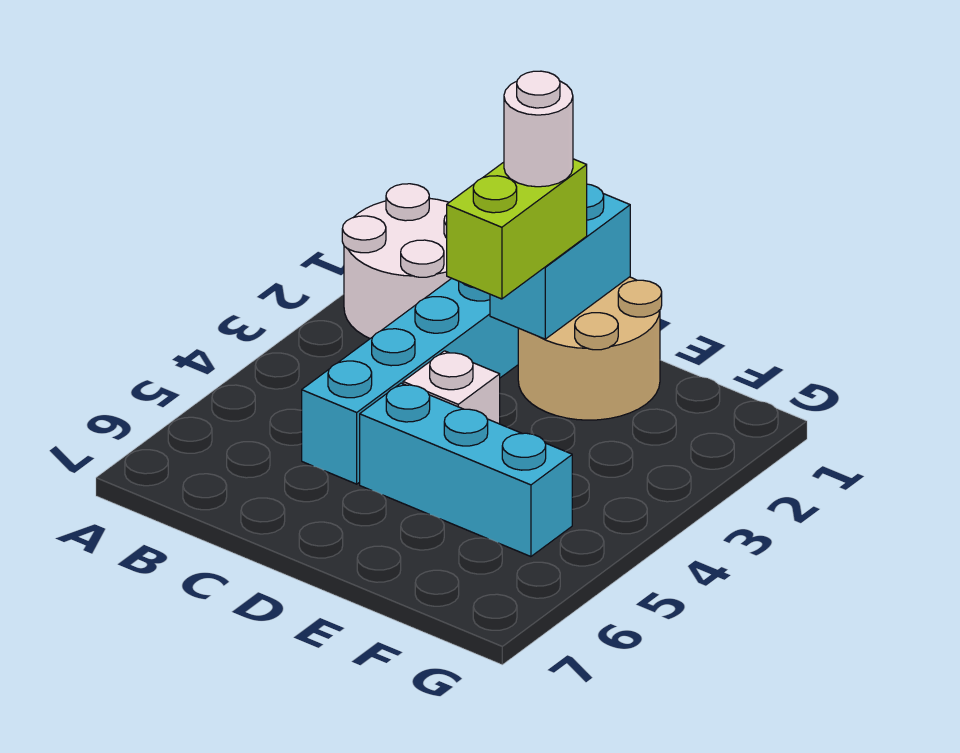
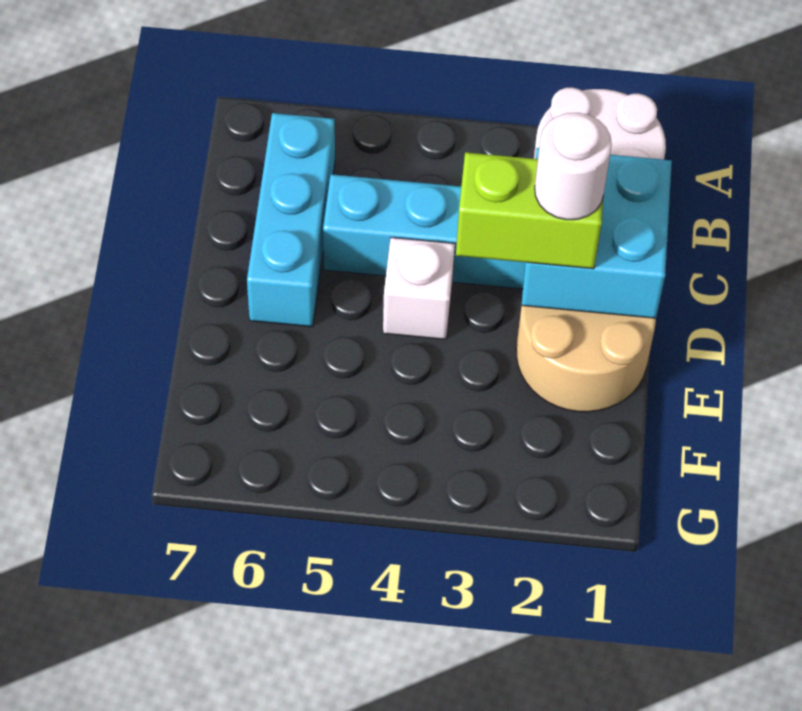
cyan 1x2 brick [490,184,630,339] -> cyan 2x2 brick [522,148,672,318]
cyan 1x3 brick [360,383,572,557] -> cyan 1x3 brick moved to [247,113,335,327]

